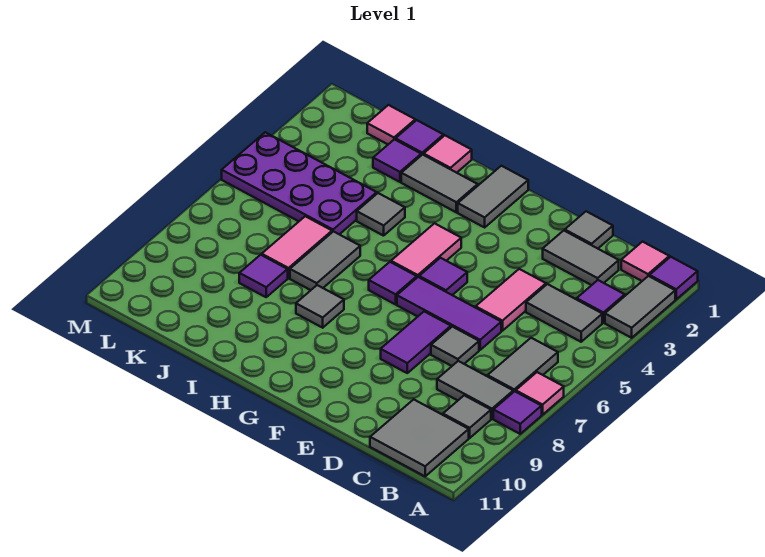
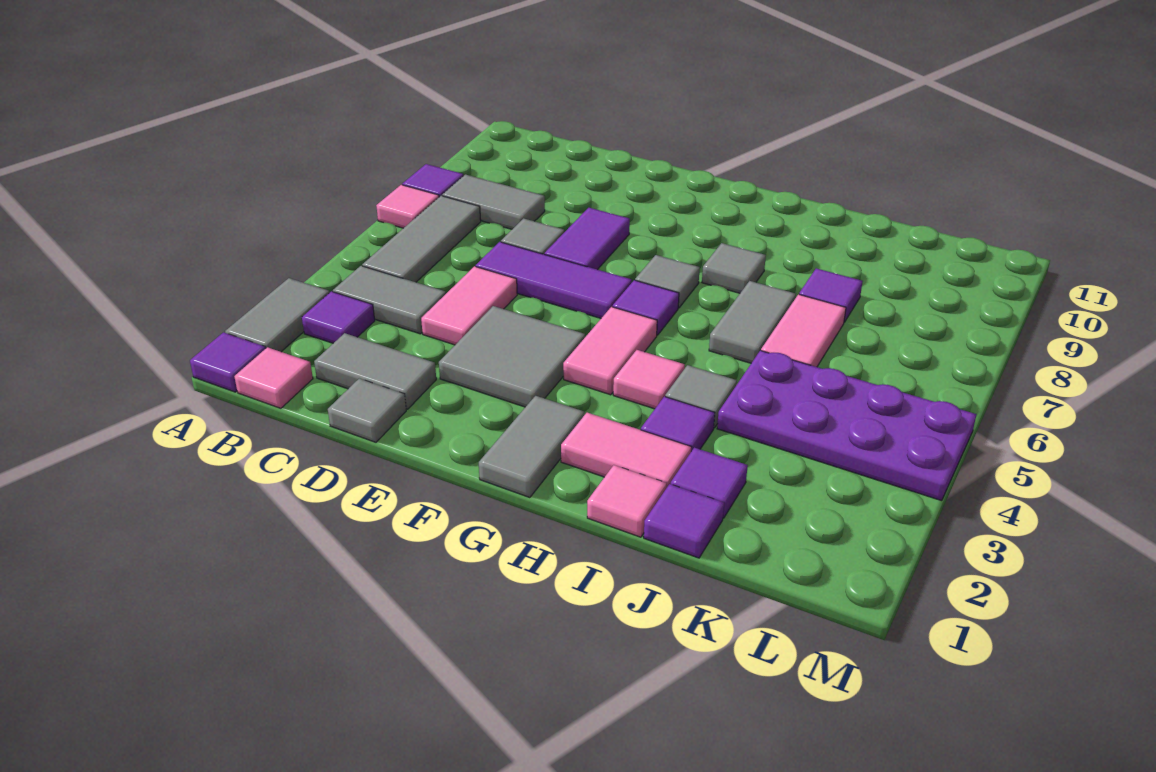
grey 1x2 tile [488,338,558,392] -> grey 1x3 tile [362,196,481,282]
grey 1x1 tile [443,395,491,438] -> grey 1x1 tile moved to [635,255,700,308]
grey 2x2 tile [370,399,469,476] -> grey 2x2 tile moved to [439,306,585,407]
purple 1x1 tile [419,258,467,295] -> purple 1x1 tile moved to [641,396,715,451]
grey 1x2 tile [401,155,478,212] -> pink 1x2 tile [561,413,691,488]
pink 1x1 tile [367,105,415,144] -> pink 1x1 tile moved to [613,350,685,409]

